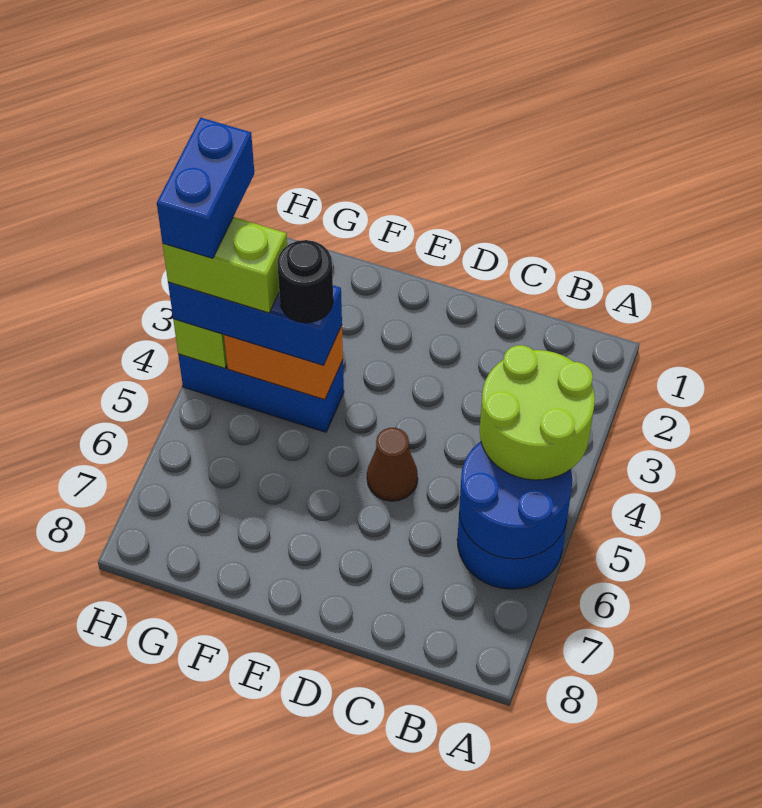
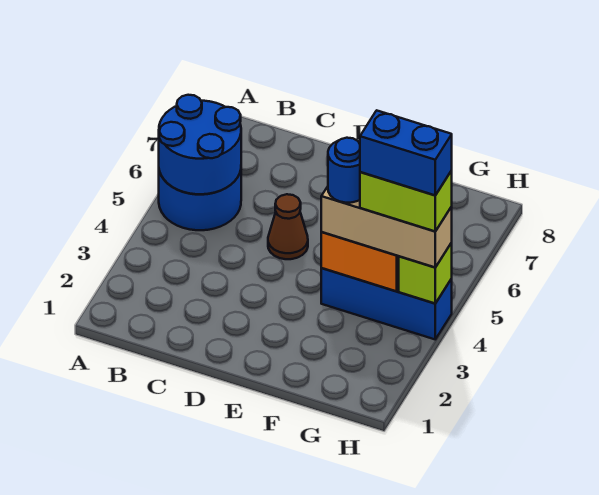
lime 2x2 round brick [480,345,595,480] -> none
blue 1x3 brick [168,282,342,365] -> tan 1x3 brick [321,187,452,267]
black 1x1 round brick [277,240,333,323] -> blue 1x1 round brick [328,138,360,203]
blue 1x2 brick [157,118,254,258] -> blue 1x2 brick turned to [360,110,452,195]

